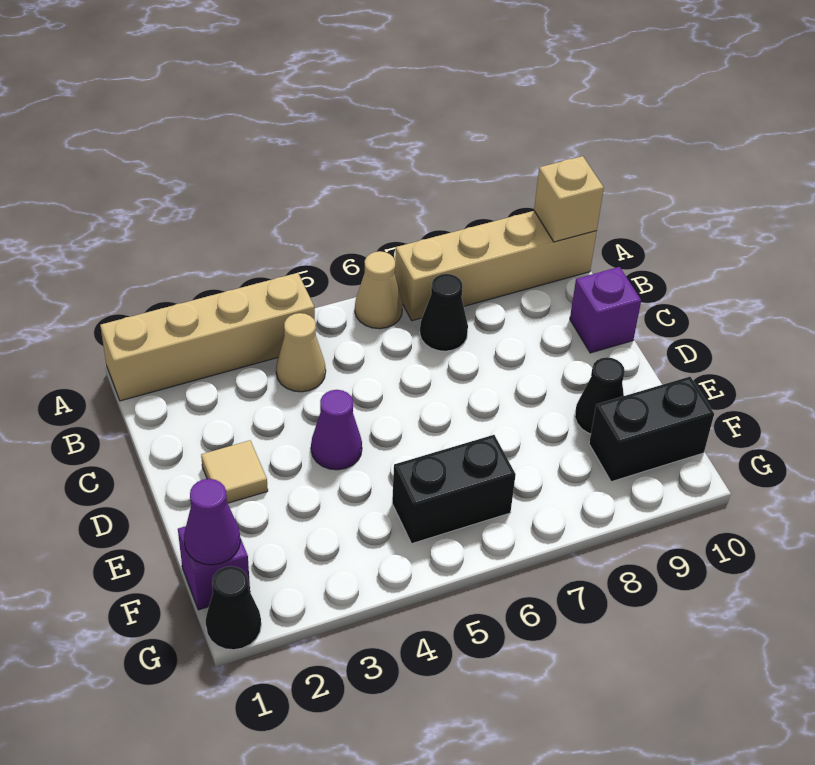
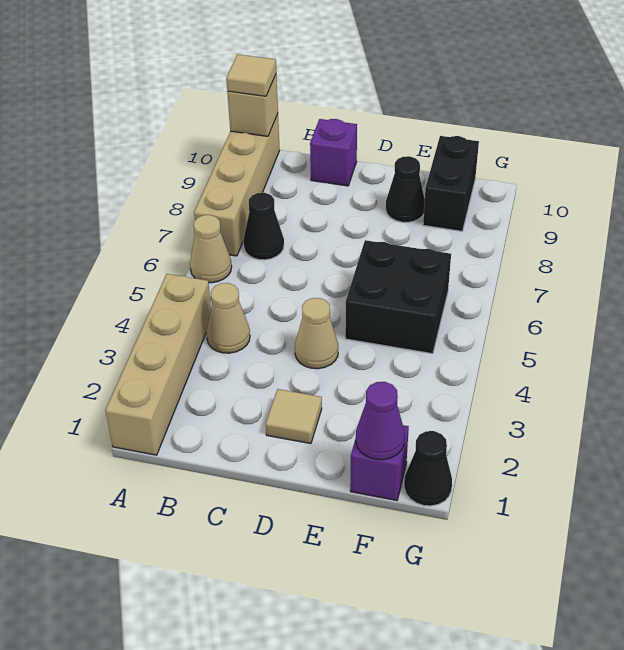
none -> tan 1x1 tile [226,54,276,96]
purple 1x1 cone [311,390,362,470] -> tan 1x1 cone [295,298,338,369]
black 1x2 brick [392,435,516,544] -> black 2x2 brick [345,240,451,354]

